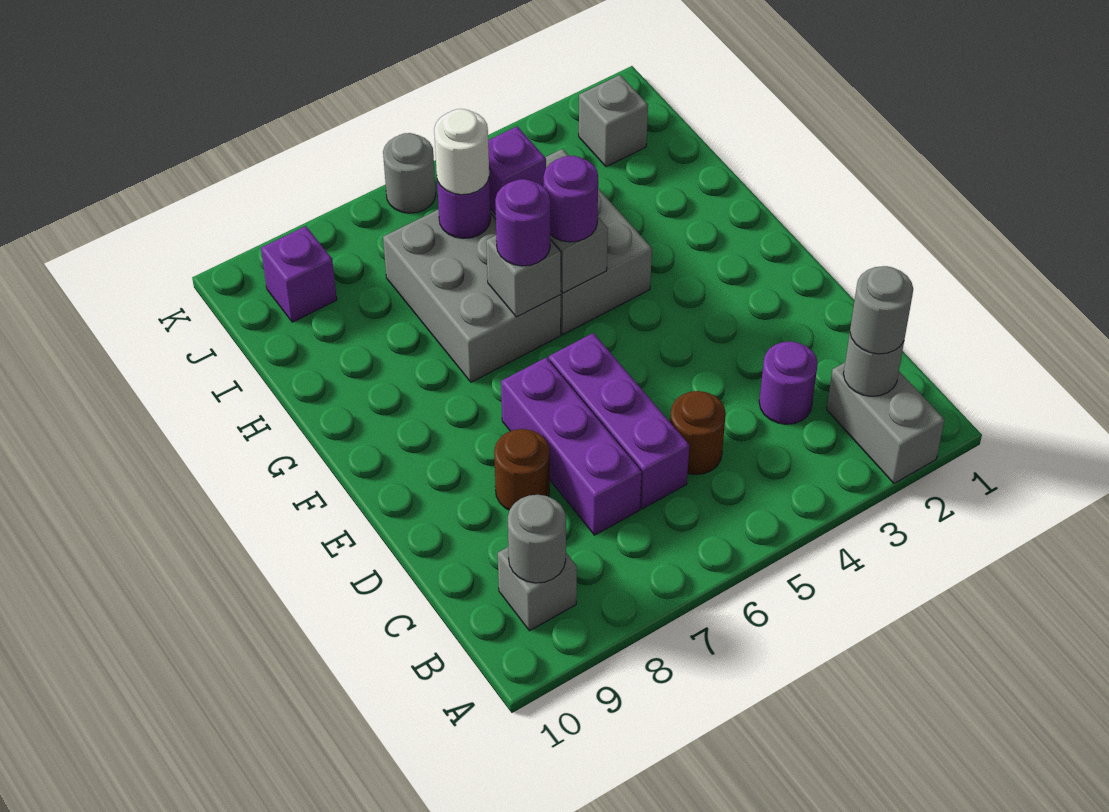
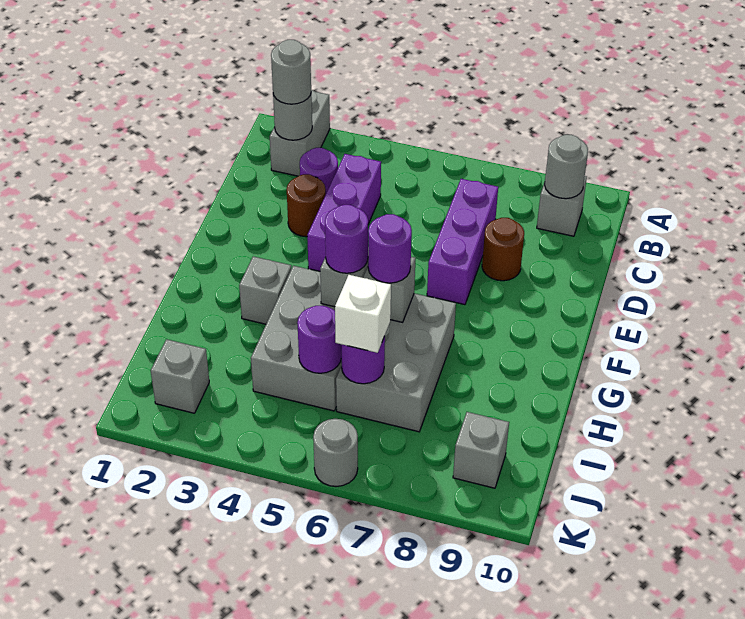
brown 1x1 round brick [670,391,726,475] -> brown 1x1 round brick moved to [287,174,326,237]
purple 1x3 brick [549,333,689,509] -> purple 1x3 brick moved to [307,154,381,271]
none -> grey 1x1 brick [239,256,291,324]
purple 1x1 brick [488,127,546,215] -> purple 1x1 round brick [297,306,341,373]
white 1x1 round brick [434,109,489,195] -> white 1x1 brick [335,275,391,353]
purple 1x1 brick [261,226,337,322] -> grey 1x1 brick [453,412,509,488]

